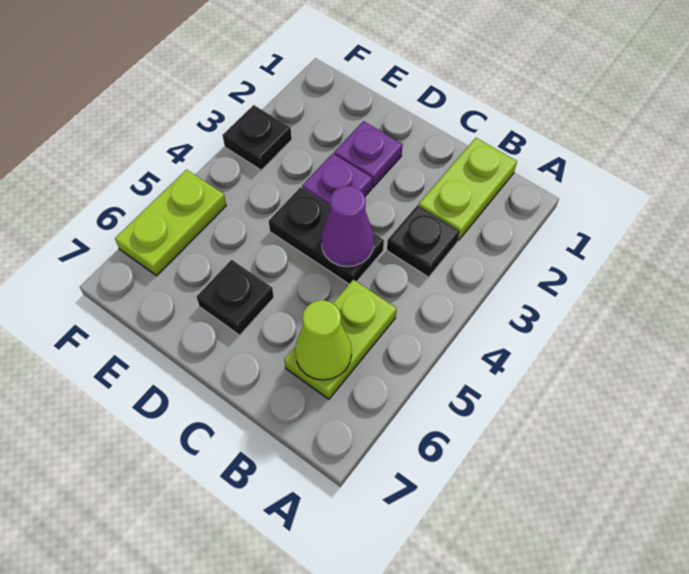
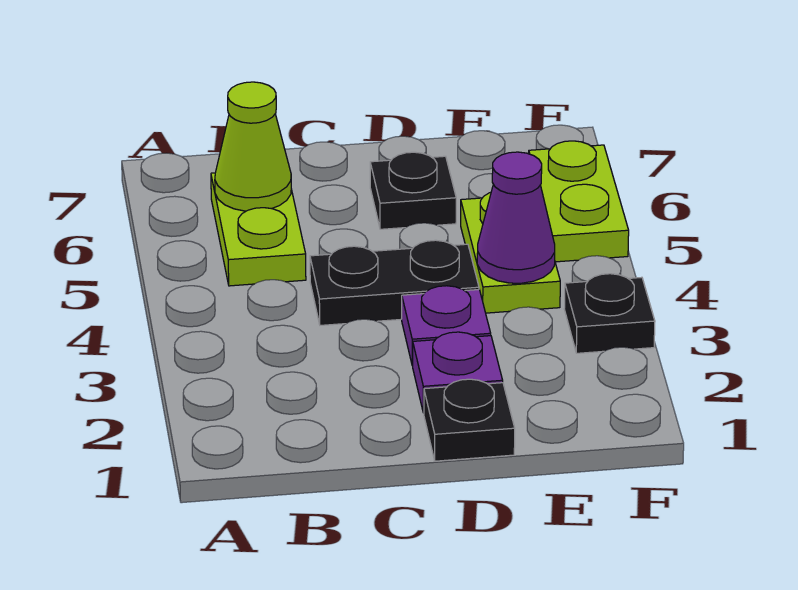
lime 1x2 plate [419,138,517,240] -> lime 1x2 plate moved to [461,193,560,313]
black 1x1 plate [387,205,460,277] -> black 1x1 plate moved to [424,379,515,461]
purple 1x1 cone [321,186,374,266] -> purple 1x1 cone moved to [477,152,555,283]

